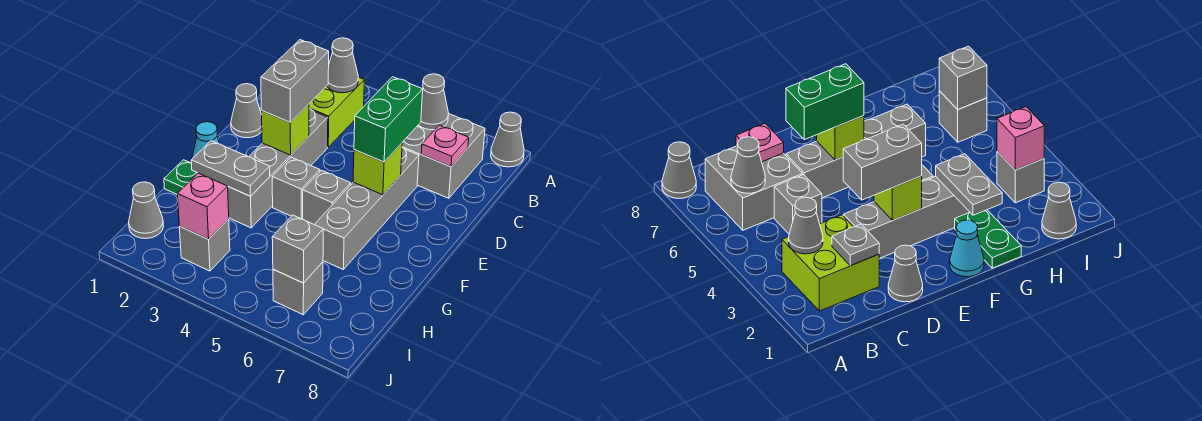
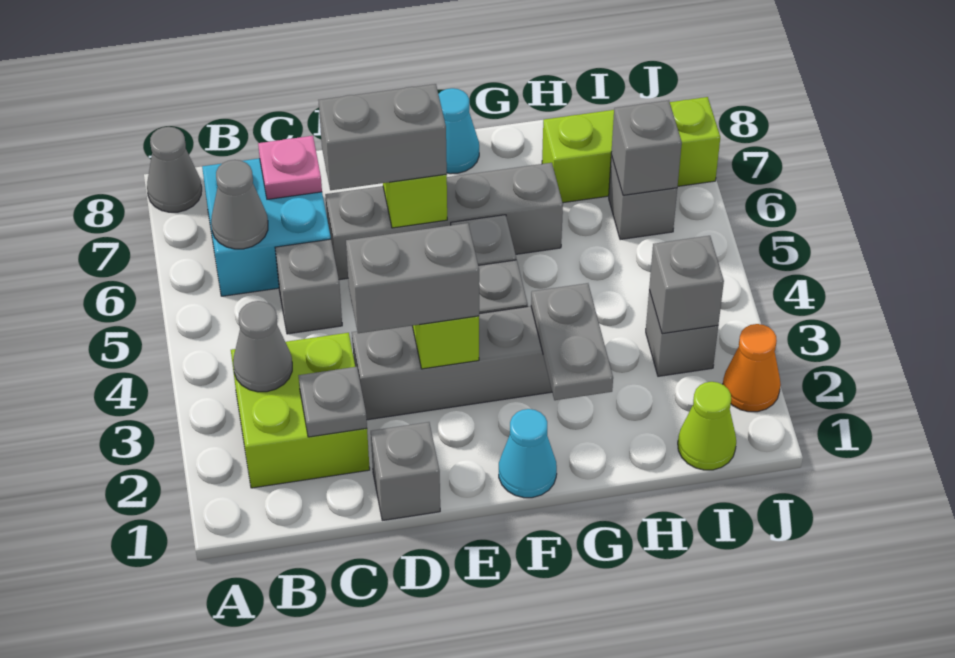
grey 2x2 brick [402,114,485,198] -> cyan 2x2 brick [202,158,331,296]
grey 1x1 cone [231,84,262,138] -> grey 1x1 brick [371,422,440,520]
green 1x2 brick [354,77,423,162] -> grey 1x2 brick [319,84,447,190]
none -> cyan 1x1 cone [438,88,479,174]
green 1x2 plate [164,160,198,194] -> none
none -> lime 1x3 brick [542,97,720,203]
grey 1x1 cone [129,182,164,239] -> lime 1x1 cone [678,382,736,470]
pink 1x1 brick [177,173,229,239] -> grey 1x1 brick [649,236,724,334]
none -> orange 1x1 cone [723,324,781,412]

